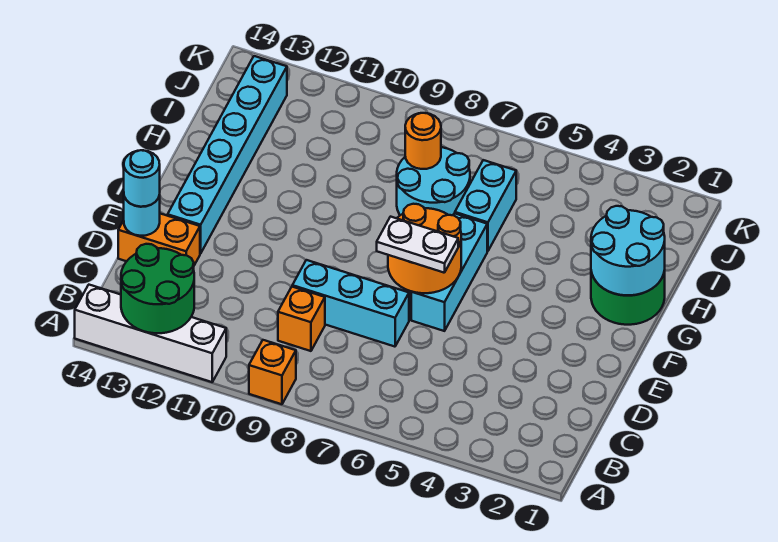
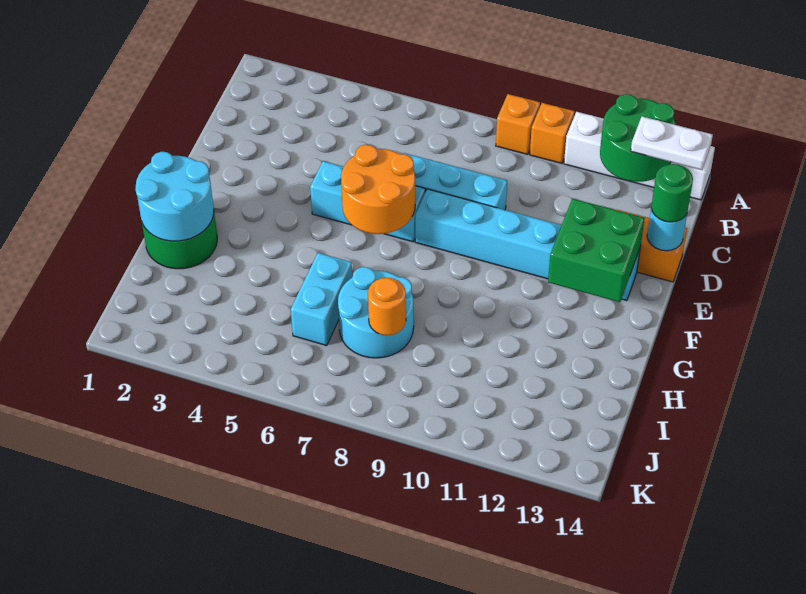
orange 1x1 brick [278,287,325,351] -> orange 1x1 brick moved to [530,103,575,163]
cyan 1x1 round brick [124,150,160,207] -> green 1x1 round brick [651,164,693,222]
cyan 1x3 brick [411,213,487,331] -> cyan 1x3 brick turned to [310,161,425,242]
white 1x2 plate [377,217,458,273] -> white 1x2 plate moved to [631,116,713,170]
none -> green 2x2 brick [548,199,645,302]
cyan 1x6 brick [168,56,287,254] -> cyan 1x6 brick turned to [415,189,640,301]

